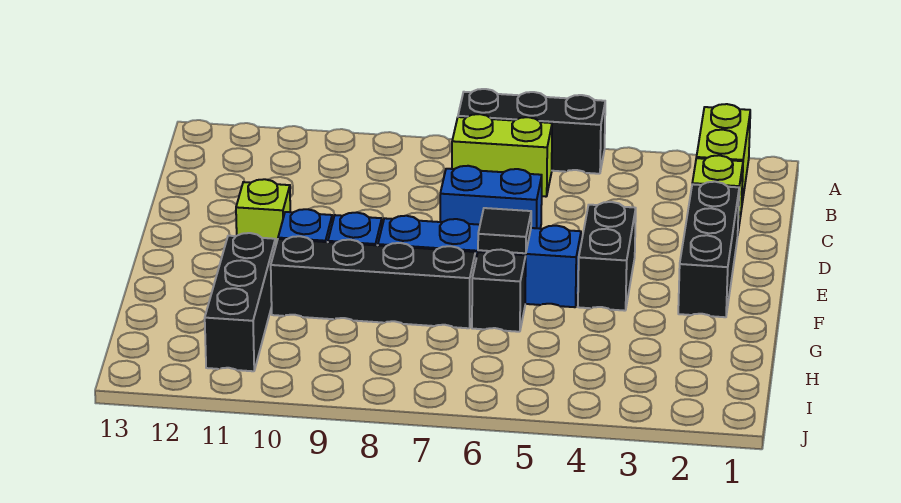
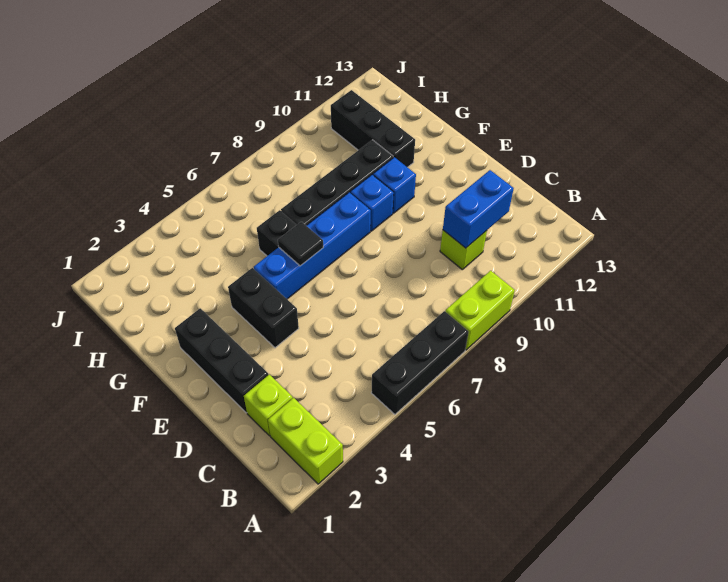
lime 1x2 brick [452,114,552,197] -> lime 1x2 brick moved to [445,271,515,350]
blue 1x2 brick [440,166,542,229] -> blue 1x2 brick moved to [443,170,514,248]
lime 1x1 brick [236,179,290,245] -> lime 1x1 brick moved to [440,230,487,269]

